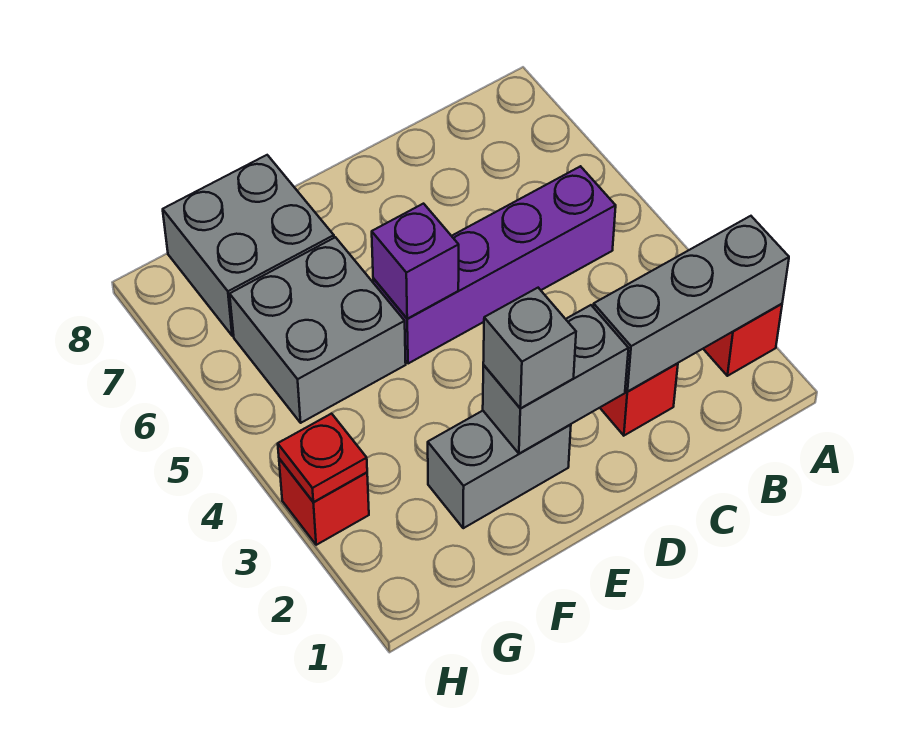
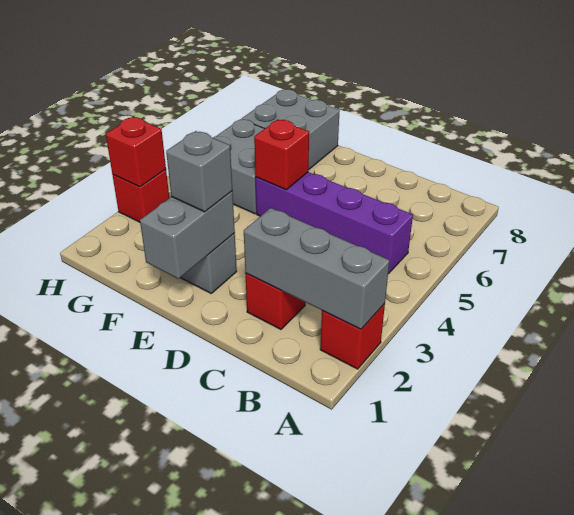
grey 1x2 brick [483,305,628,454] -> grey 1x2 brick turned to [140,191,235,279]
purple 1x1 brick [372,204,459,319] -> red 1x1 brick [254,119,309,190]
red 1x1 plate [278,414,367,502] -> red 1x1 brick [106,117,166,187]

